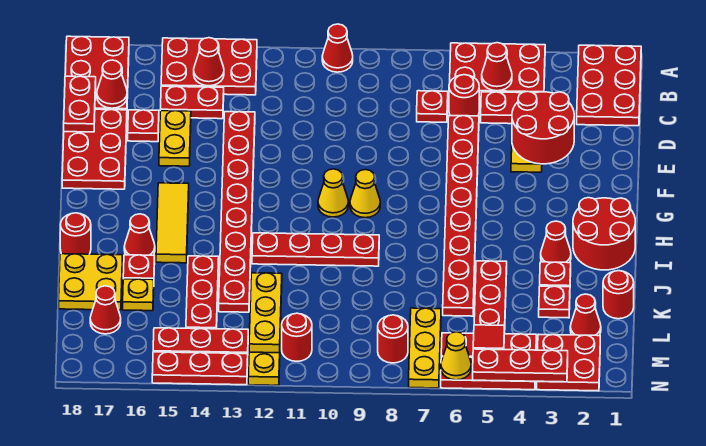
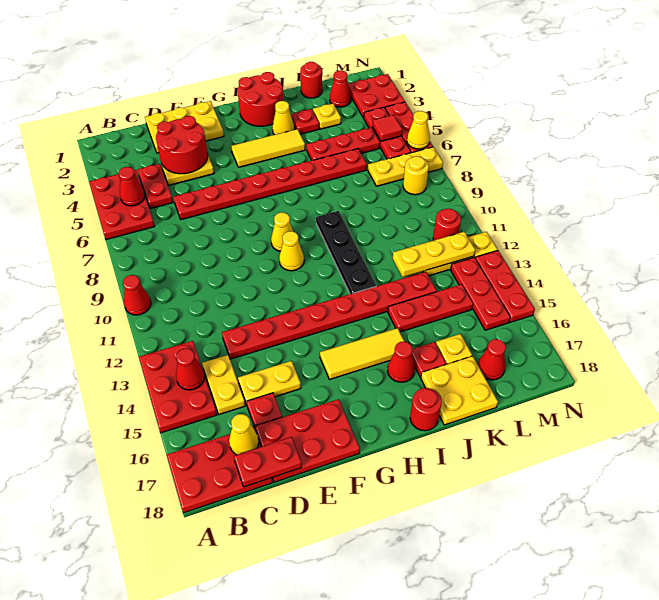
red 2x3 plate [577,45,641,126] -> none
red 1x1 round brick [449,75,479,116] -> none
red 1x1 plate [417,91,448,122] -> none
red 1x2 plate [160,86,224,119] -> yellow 1x2 plate [202,355,245,414]
red 1x1 cone [97,60,127,108] -> yellow 1x1 cone [229,414,259,455]
none -> yellow 2x3 plate [145,101,224,153]
none -> yellow 1x3 tile [231,129,305,167]
red 1x1 cone [541,221,571,263] -> yellow 1x1 cone [272,101,295,135]
red 1x4 plate [252,233,379,266] -> black 1x4 plate [316,211,376,294]
red 1x1 plate [539,286,570,318] -> yellow 1x1 plate [313,104,341,129]
red 1x1 round brick [378,315,408,363] -> yellow 1x1 round brick [403,156,429,195]
red 1x3 plate [473,349,568,382] -> none

